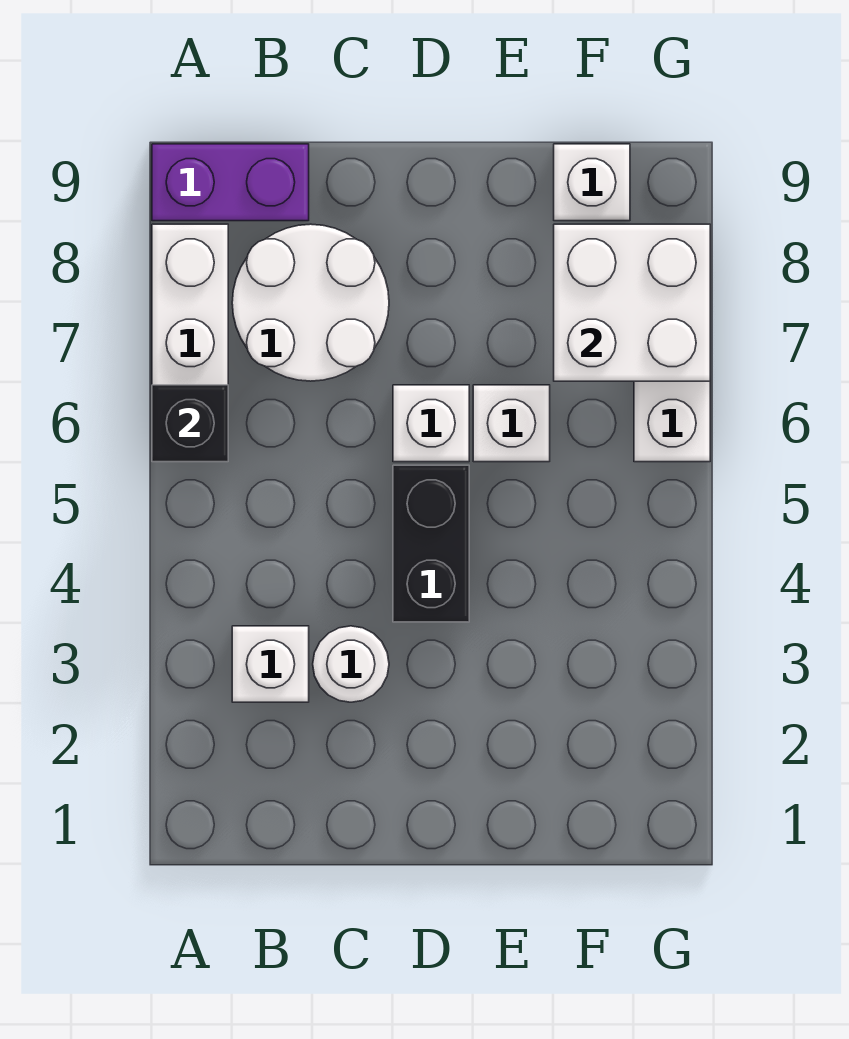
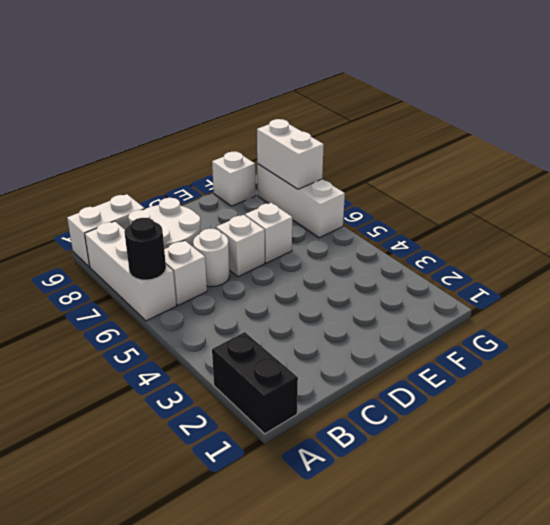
black 1x1 brick [152,385,228,462] -> black 1x1 round brick [124,218,166,280]
purple 1x2 brick [152,144,309,221] -> white 1x2 brick [67,194,144,267]
white 1x1 brick [232,626,309,702] -> white 1x1 brick moved to [164,240,207,305]
white 1x1 round brick [313,626,389,702] -> white 1x1 round brick moved to [193,229,230,287]
black 1x2 brick [393,465,469,622] -> black 1x2 brick moved to [212,332,298,434]
white 2x2 brick [554,224,710,381] -> white 1x2 brick [257,119,324,189]

